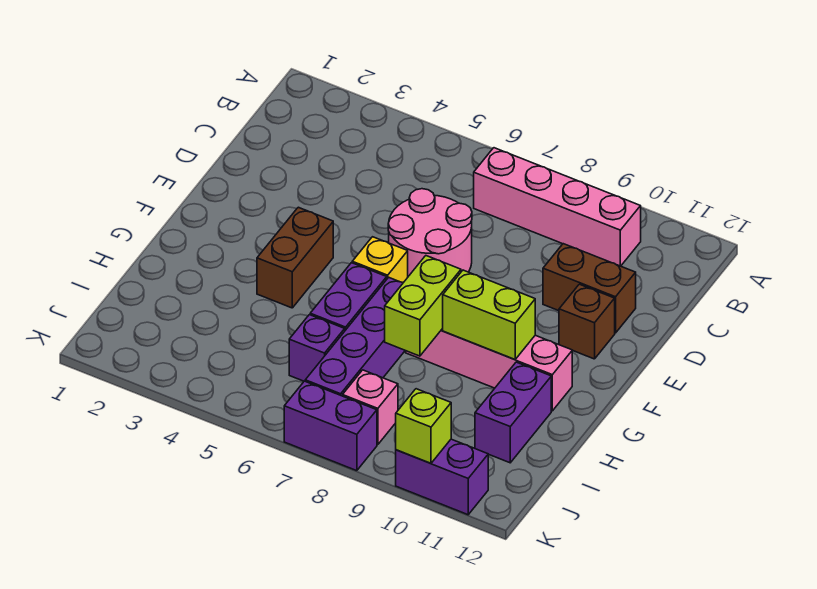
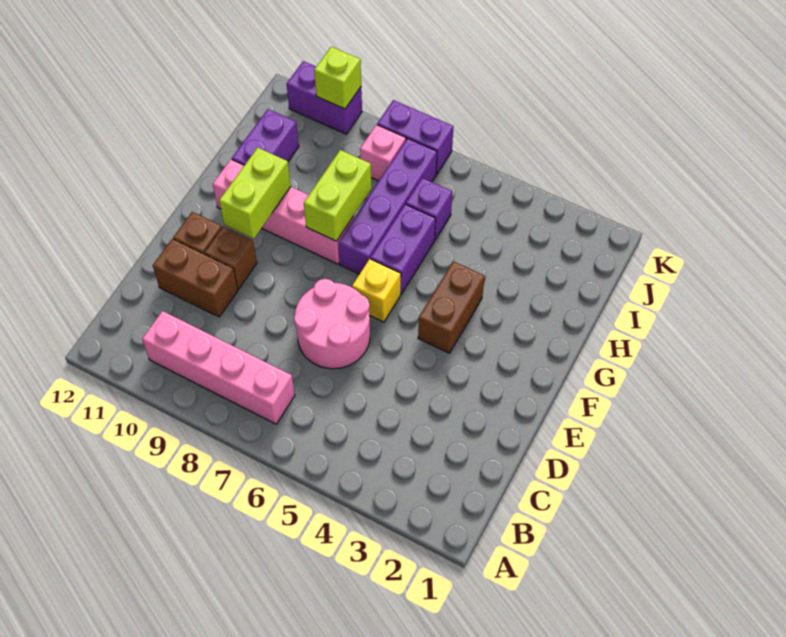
none -> brown 1x1 brick [205,226,257,289]
lime 1x2 brick [443,270,535,360] -> lime 1x2 brick turned to [219,148,291,239]

